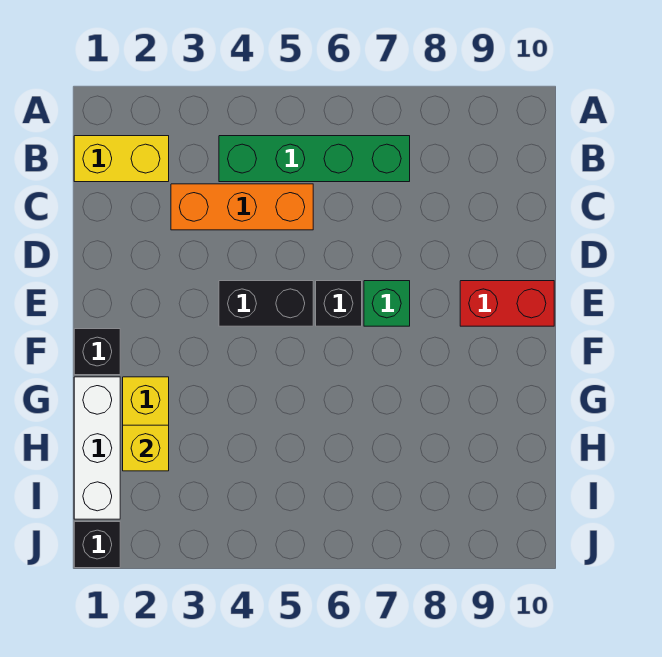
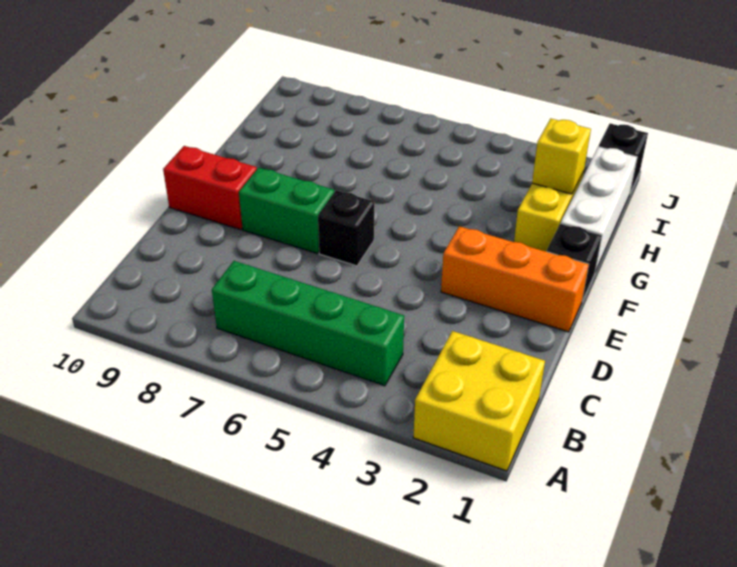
yellow 1x2 brick [74,136,169,182] -> yellow 2x2 brick [413,331,545,471]
orange 1x3 brick [171,184,313,230] -> orange 1x3 brick moved to [441,226,589,332]
black 1x2 brick [219,281,313,326] -> none
green 1x1 brick [364,281,410,326] -> green 1x2 brick [239,168,334,254]

